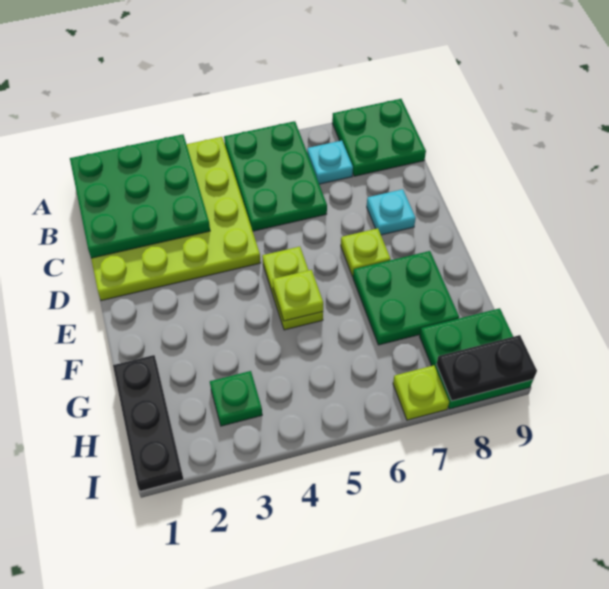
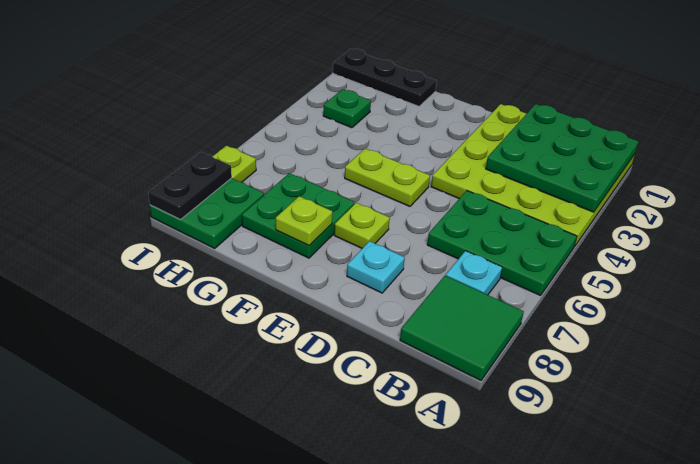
green 2x2 plate [332,99,426,176] -> green 2x2 tile [400,276,524,380]
lime 1x1 plate [273,270,323,321] -> lime 1x1 plate moved to [276,196,332,246]

